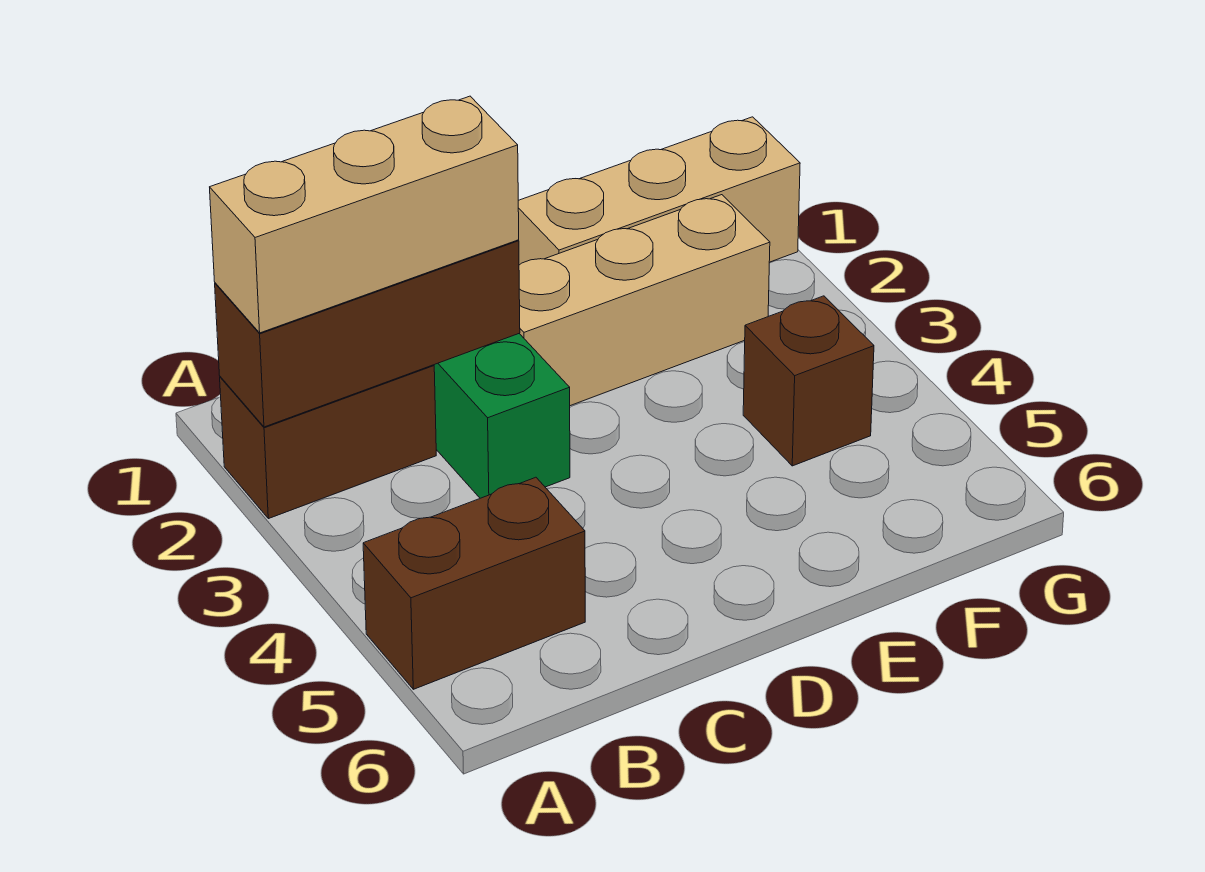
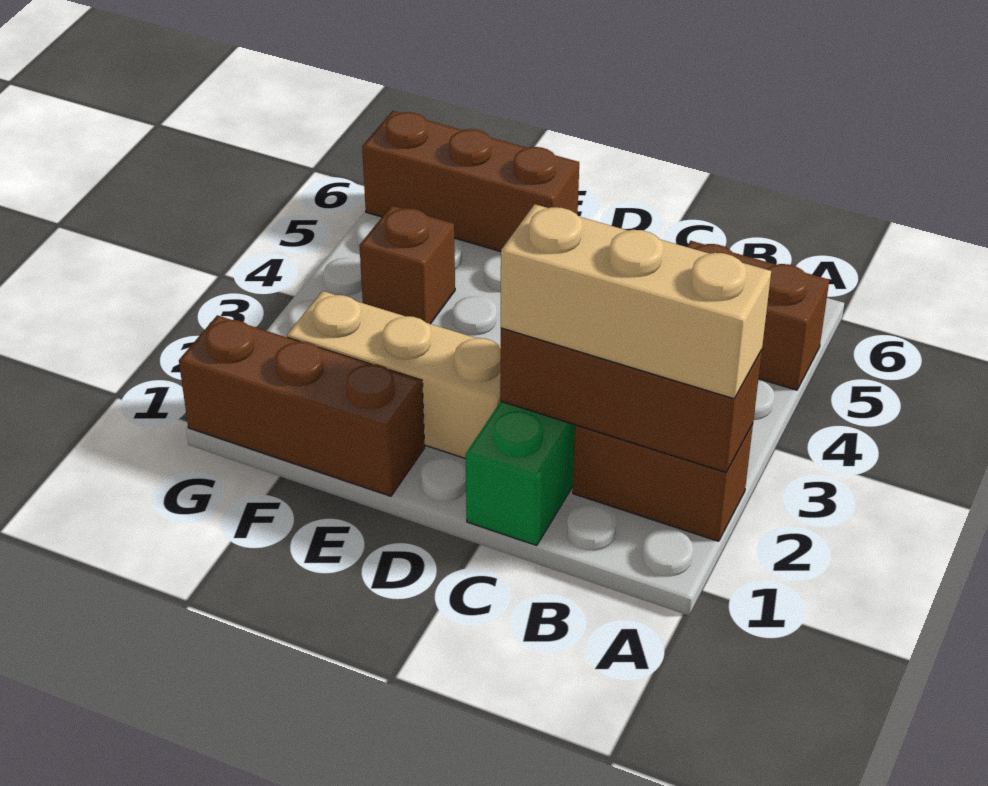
tan 1x3 brick [518,117,800,265] -> brown 1x3 brick [179,315,425,496]
none -> brown 1x3 brick [362,111,579,252]

